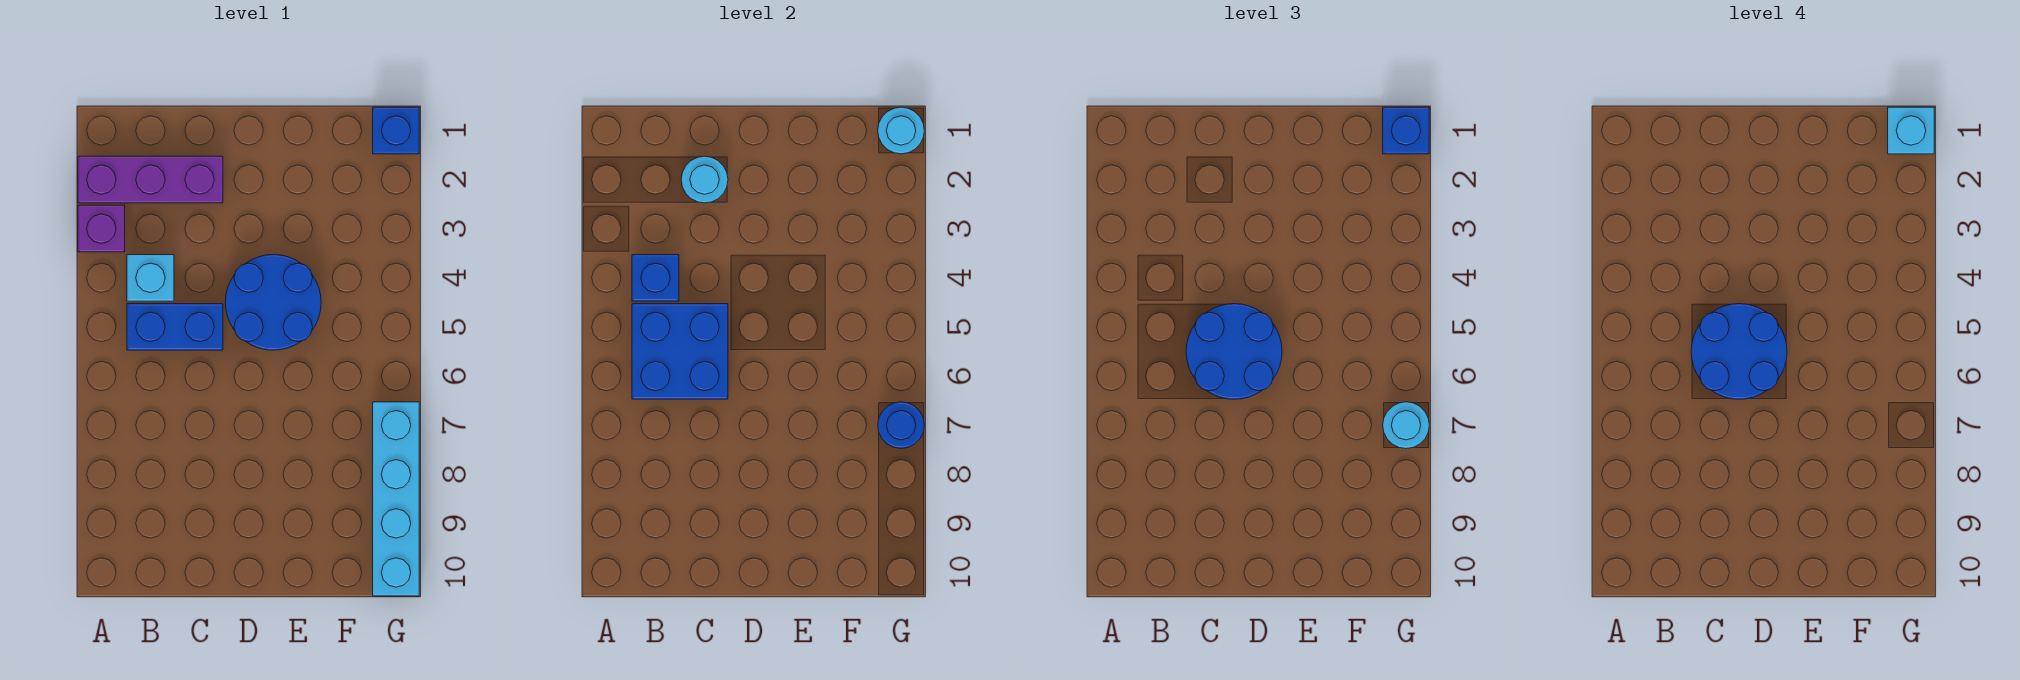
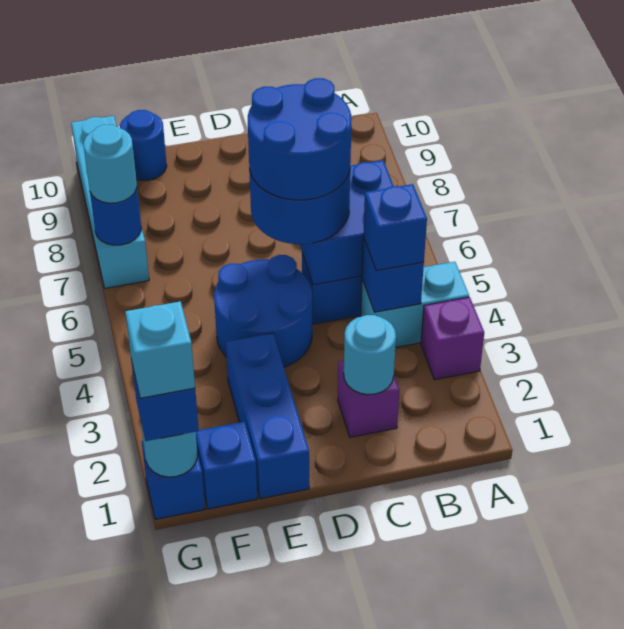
purple 1x3 brick [78,156,223,203] -> purple 1x1 brick [338,361,399,437]
cyan 1x1 brick [127,255,174,301] -> cyan 1x2 brick [361,262,469,347]
none -> blue 1x1 brick [363,184,427,271]
none -> blue 1x3 brick [226,333,309,499]
none -> blue 1x1 brick [196,421,257,509]
none -> blue 1x1 round brick [120,110,167,180]

